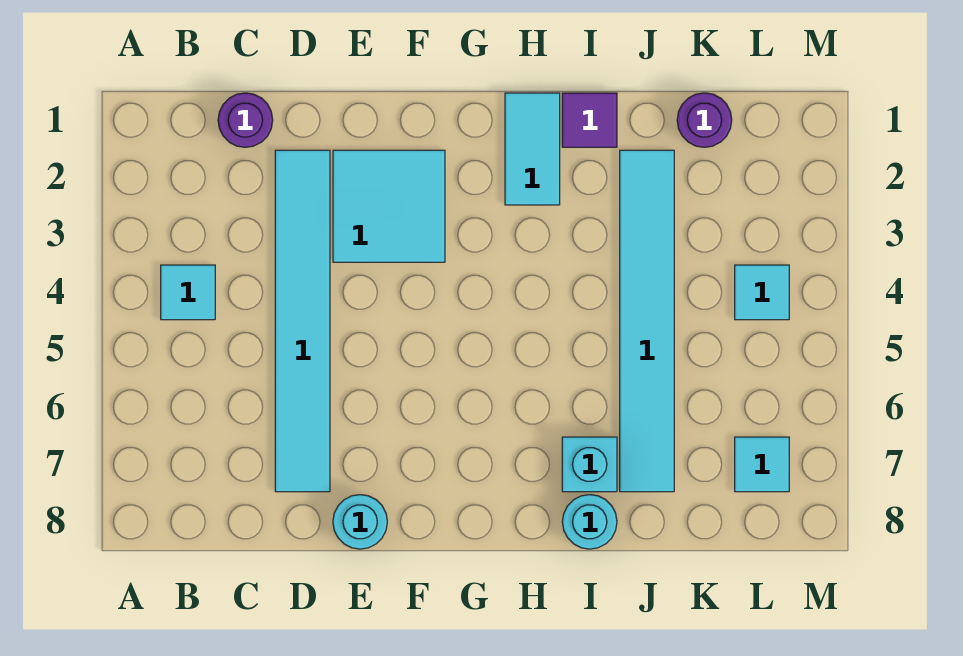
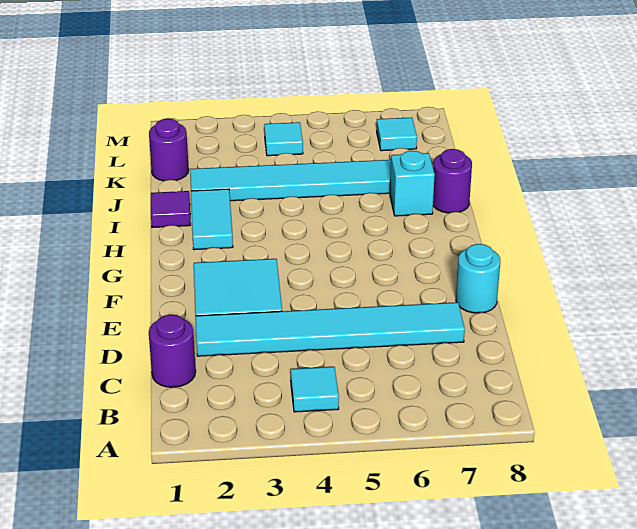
cyan 1x2 tile [505,93,560,205] -> cyan 1x2 tile turned to [191,189,233,250]
cyan 1x1 round brick [562,495,617,549] -> purple 1x1 round brick [433,149,472,213]

